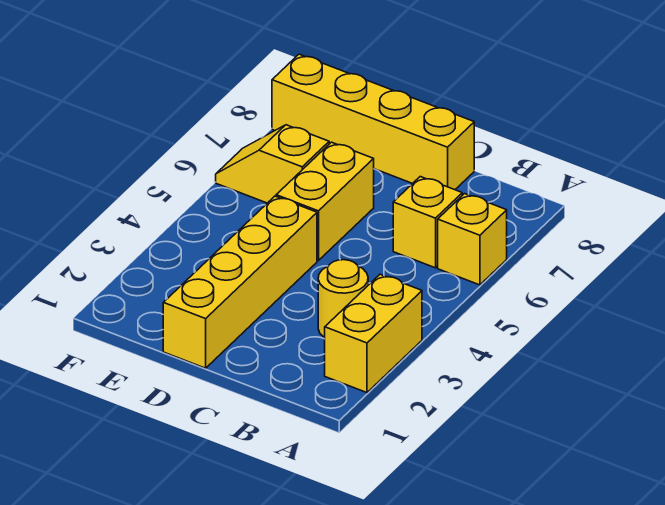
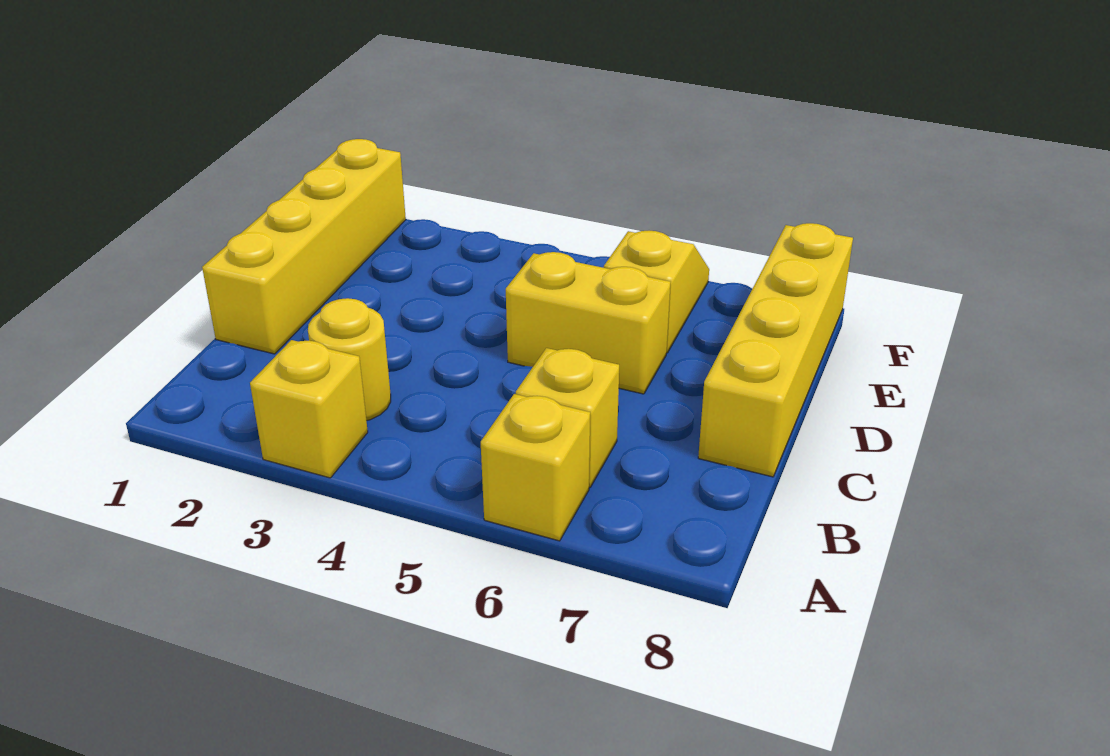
yellow 1x2 brick [325,274,422,393] -> yellow 1x1 brick [250,340,368,478]
yellow 1x4 brick [163,196,317,368] -> yellow 1x4 brick turned to [202,139,406,354]

